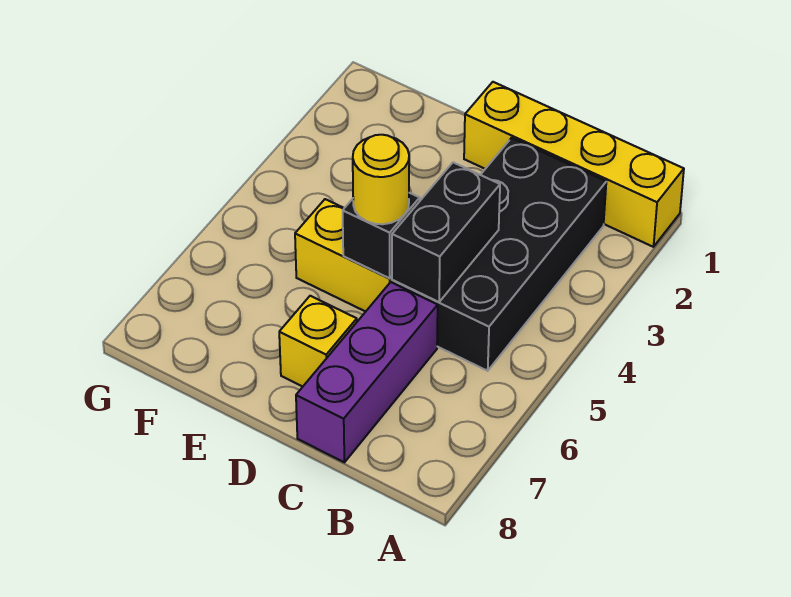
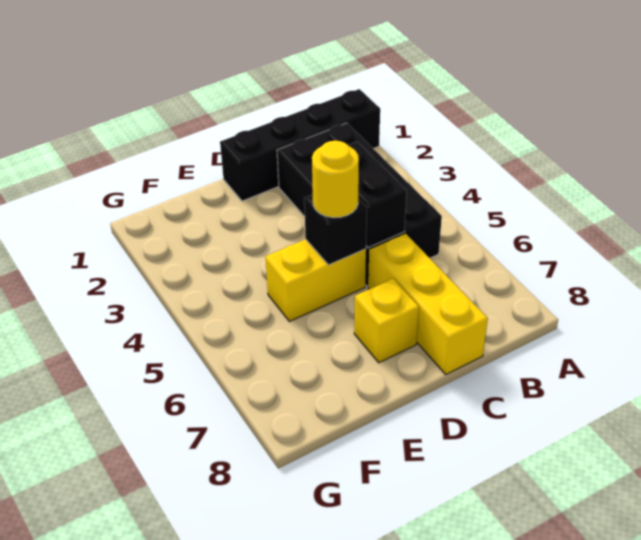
yellow 1x4 brick [464,82,684,247] -> black 1x4 brick [220,89,380,201]
purple 1x3 brick [296,282,438,462] -> yellow 1x3 brick [368,234,488,374]

